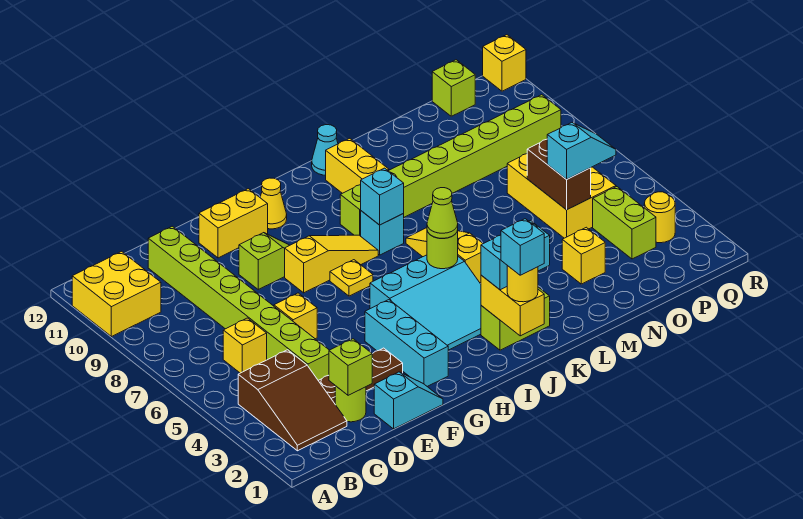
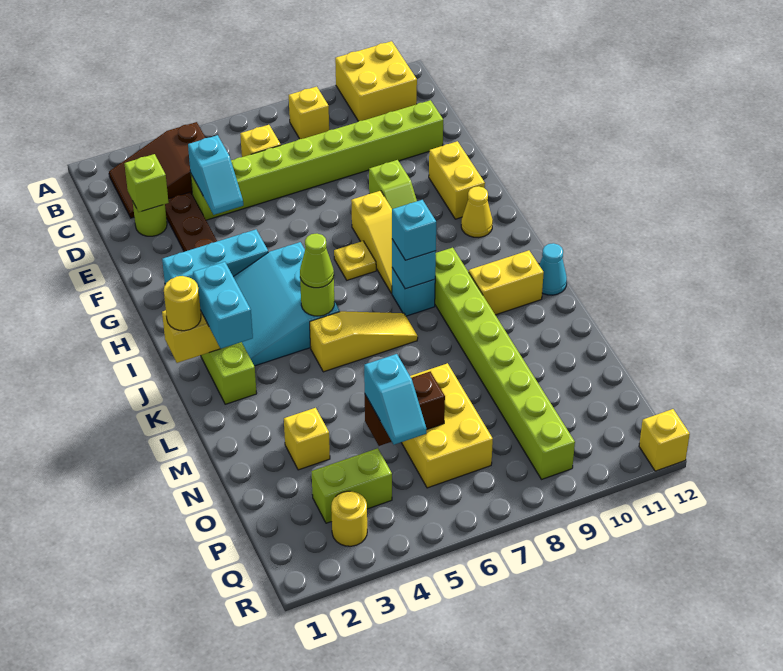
cyan 1x2 slope [374,372,443,429] -> cyan 1x2 slope moved to [188,135,243,215]
yellow 1x1 brick [274,293,317,339] -> yellow 1x1 brick moved to [289,87,329,139]
cyan 1x1 brick [501,219,544,275] -> cyan 1x1 brick moved to [392,200,436,260]
yellow 2x3 brick [507,154,616,238] -> yellow 2x3 brick turned to [401,363,493,488]
lime 1x1 brick [432,60,475,116] -> none

